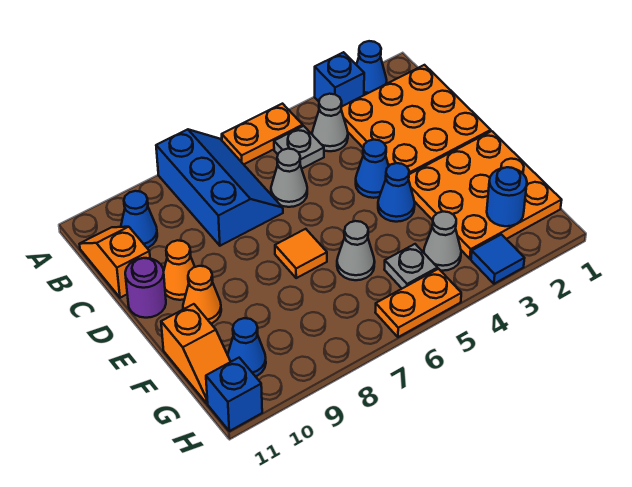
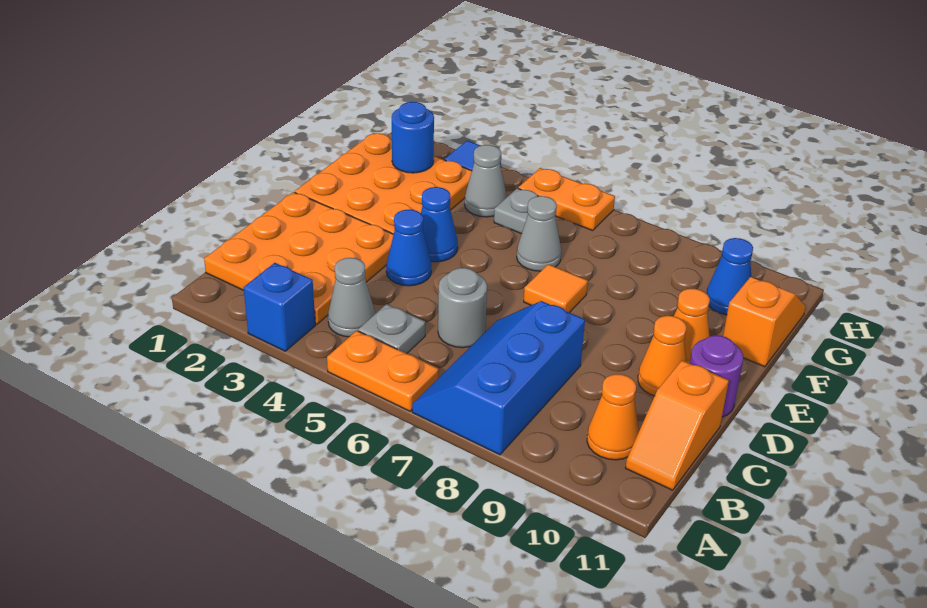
blue 1x1 cone [356,41,387,95] -> none
blue 1x1 cone [121,191,157,248] -> orange 1x1 cone [587,374,639,460]
grey 1x1 cone [271,149,307,207] -> grey 1x1 round brick [438,268,487,348]
blue 1x1 brick [206,358,262,431] -> none

